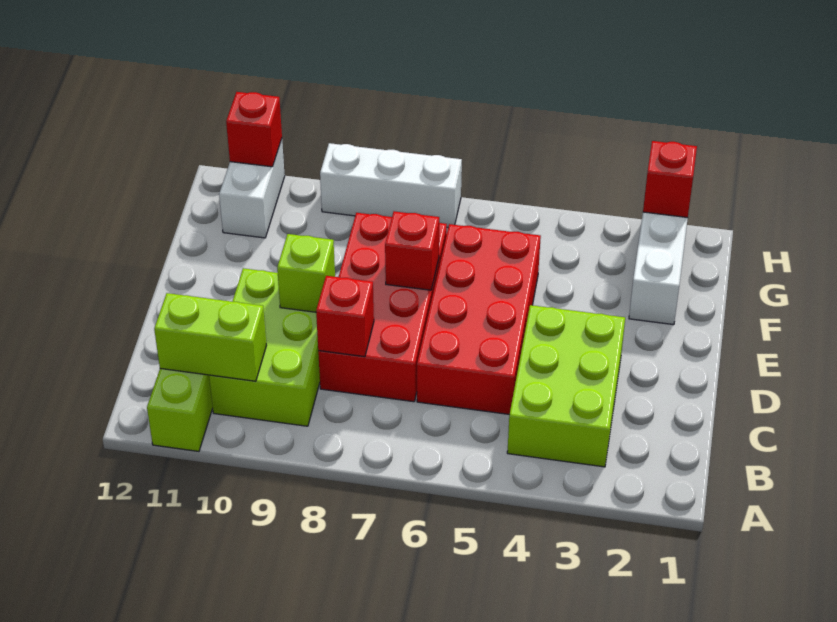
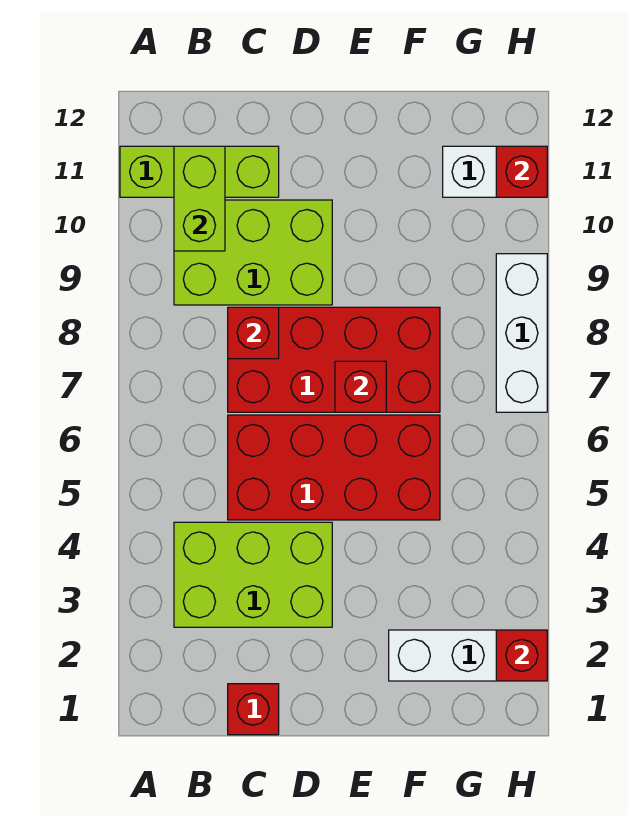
none -> red 1x1 brick [228,684,279,735]
lime 1x1 brick [277,234,335,312] -> none

